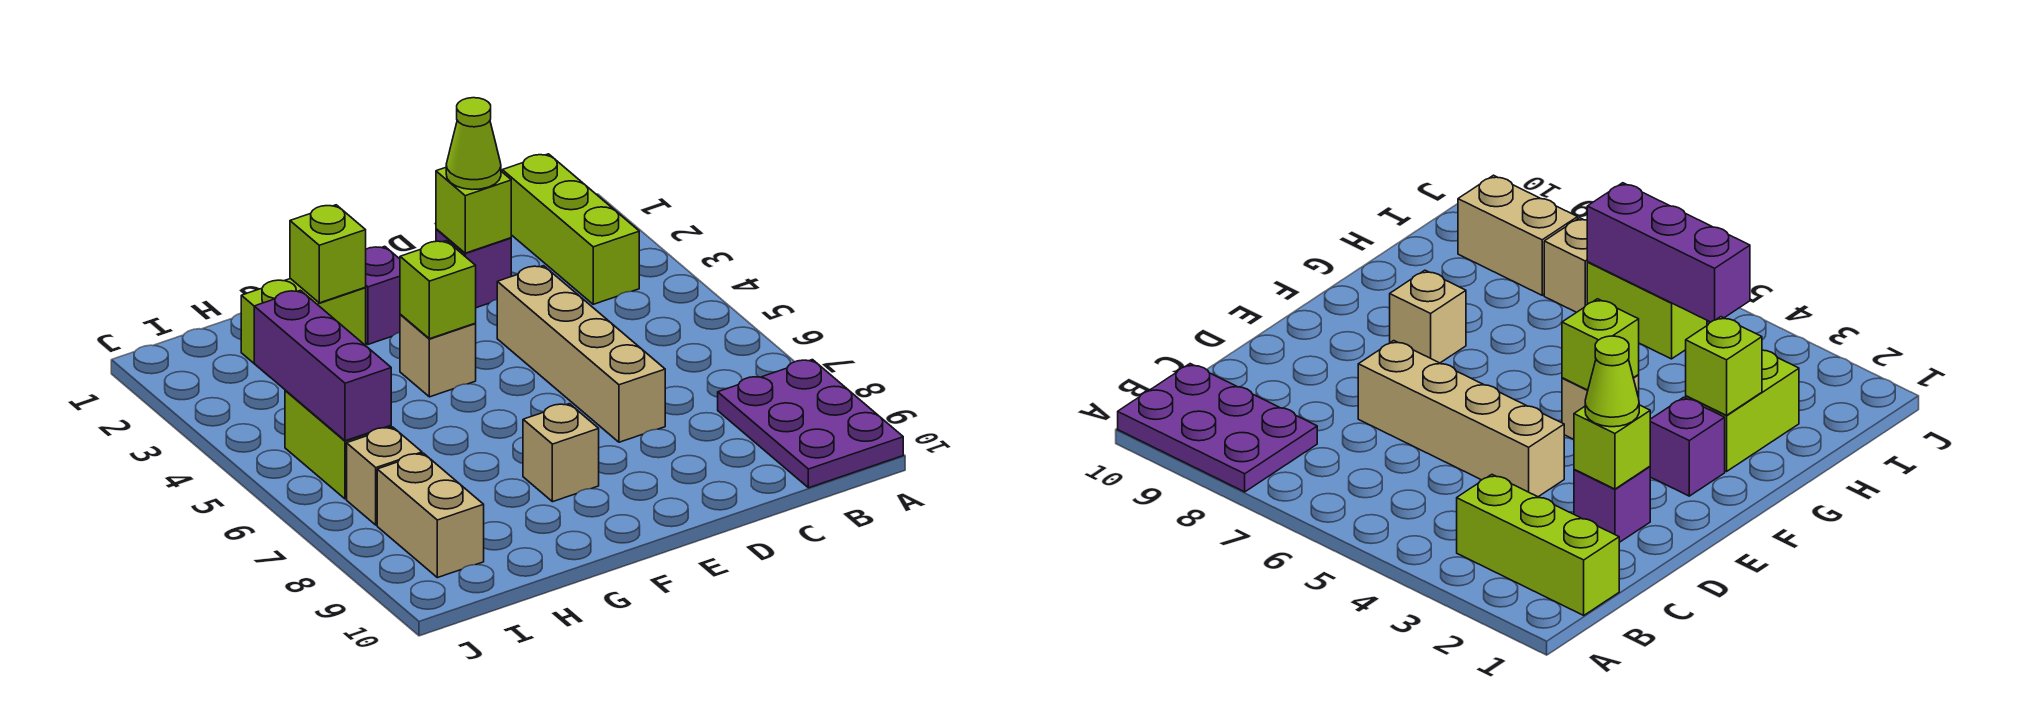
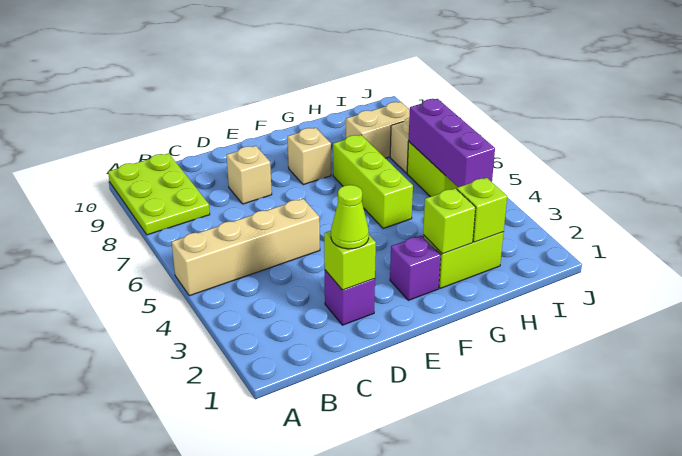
purple 2x3 plate [718,360,903,488] -> lime 2x3 plate [108,153,210,235]
lime 1x3 brick [502,154,639,304] -> lime 1x3 brick moved to [333,135,413,229]
tan 1x4 brick [497,266,665,442] -> tan 1x4 brick turned to [172,199,320,296]
tan 1x1 brick [400,314,476,397] -> tan 1x1 brick moved to [227,146,272,204]
lime 1x1 brick [400,241,476,339] -> lime 1x1 brick moved to [457,178,507,242]
tan 1x2 brick [377,453,484,578] -> tan 1x2 brick turned to [346,102,410,158]

